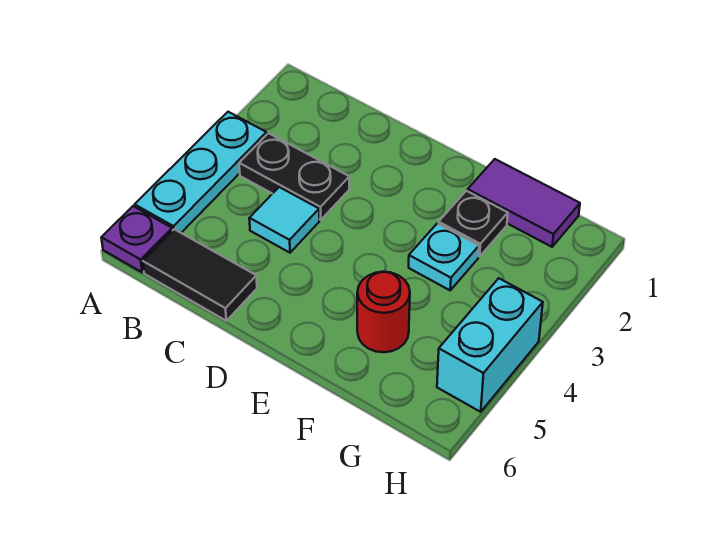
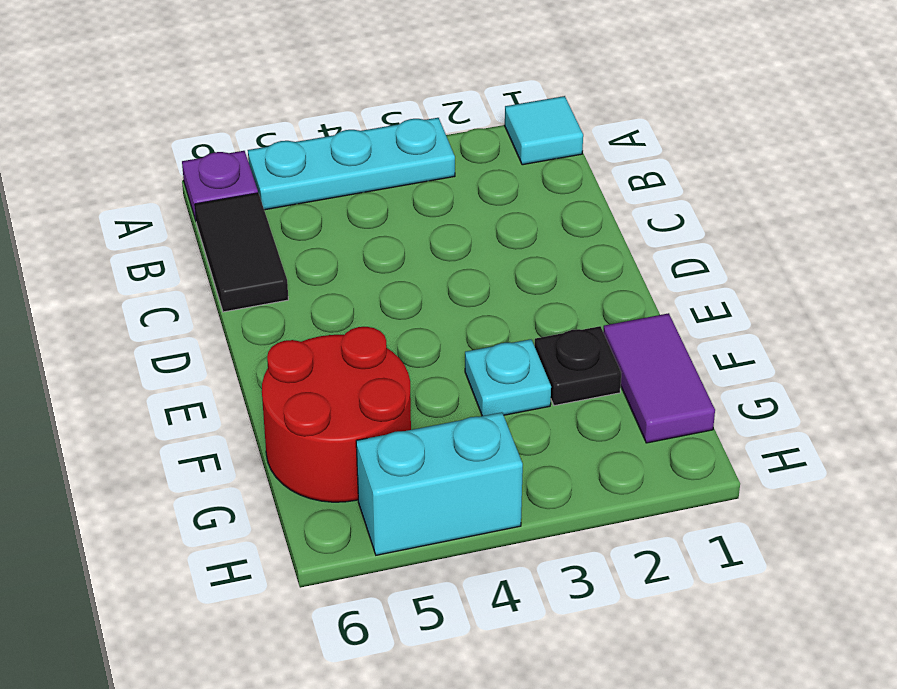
black 1x2 plate [239,133,349,220] -> none
cyan 1x1 tile [249,187,319,253] -> cyan 1x1 tile moved to [505,96,583,165]
red 1x1 round brick [357,272,410,352] -> red 2x2 round brick [262,327,411,502]

